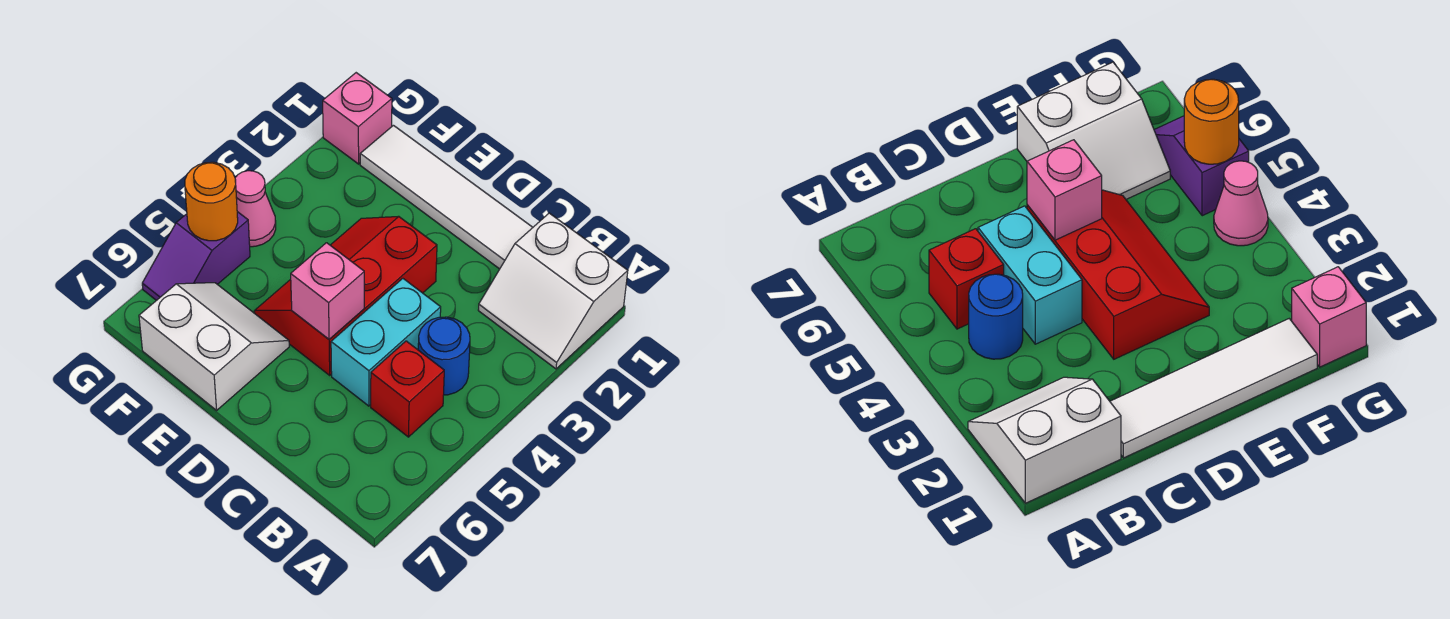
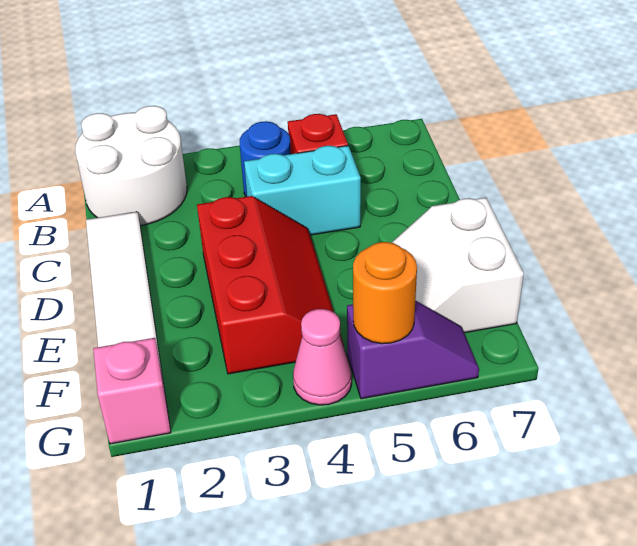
white 2x2 slope [478,213,628,369] -> white 2x2 round brick [75,106,187,226]
red 2x3 slope [255,216,437,375] -> red 2x3 slope turned to [197,196,344,374]
pink 1x1 brick [291,243,364,339] -> none

